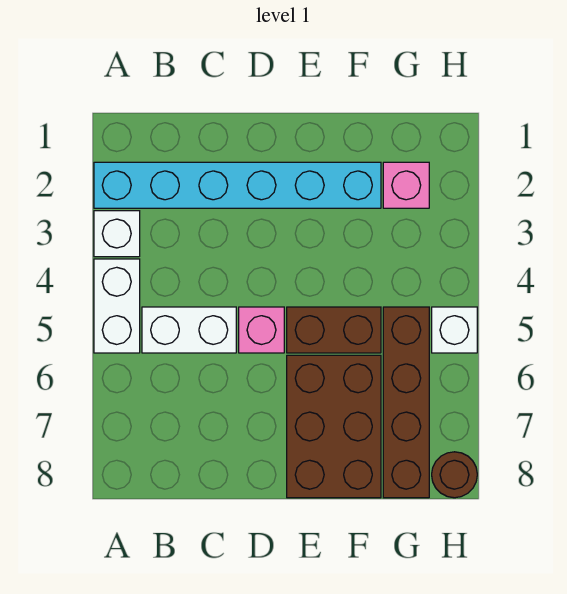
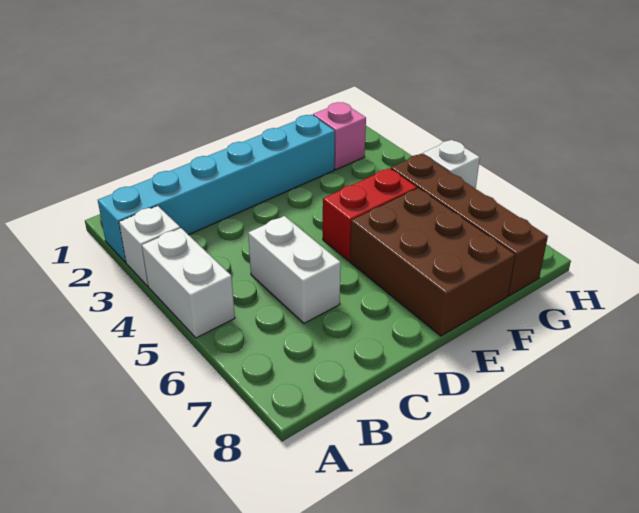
white 1x2 brick [142,307,236,353] -> white 1x2 brick turned to [248,216,341,323]
pink 1x1 brick [239,307,284,353] -> none
brown 1x2 brick [287,307,381,353] -> red 1x2 brick [323,168,417,261]
brown 1x1 round brick [432,452,477,498] -> none

